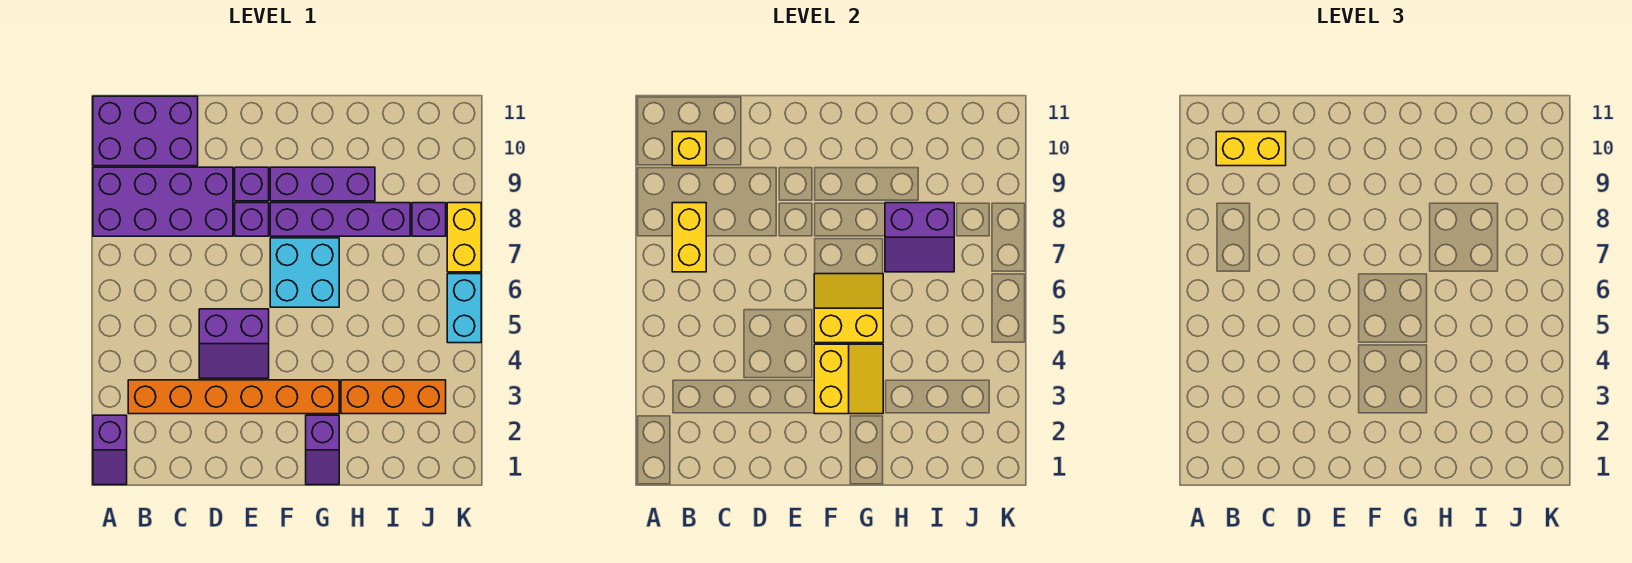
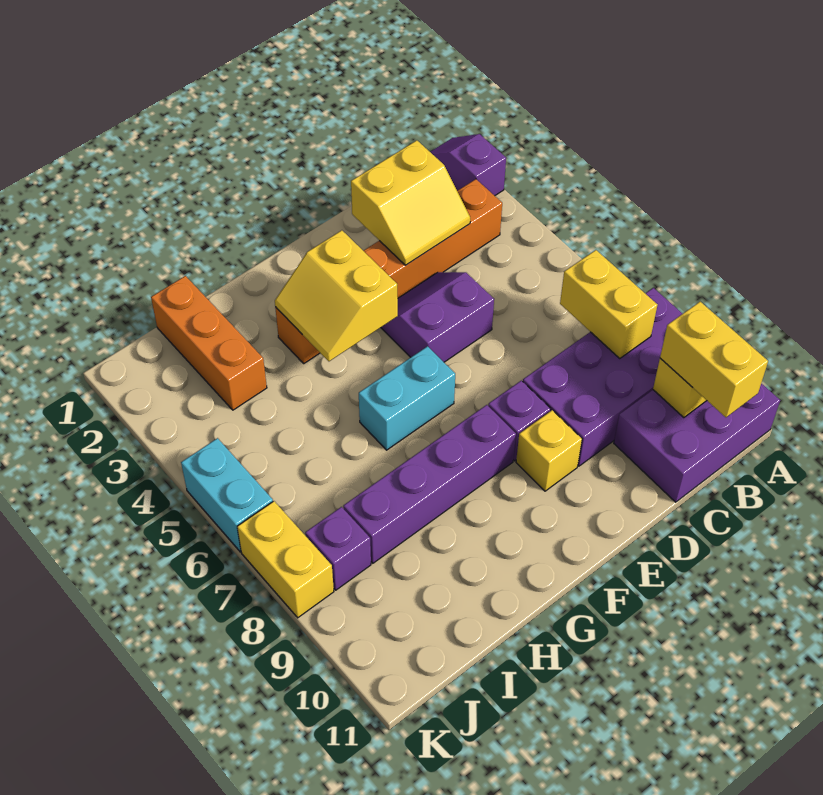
yellow 1x2 brick [1216,132,1286,166] -> yellow 1x2 brick turned to [660,302,768,417]
purple 1x1 brick [235,167,269,201] -> yellow 1x1 brick [516,410,582,491]
yellow 2x2 slope [814,274,883,343] -> yellow 2x2 slope moved to [351,140,470,265]
cyan 2x2 brick [270,238,339,307] -> cyan 1x2 brick [359,346,455,450]
purple 1x3 brick [270,167,375,201] -> none
purple 1x2 slope [306,415,339,485] -> none
orange 1x3 brick [341,380,446,414] -> orange 1x3 brick turned to [151,276,267,410]
purple 2x2 slope [885,203,954,272] -> none

